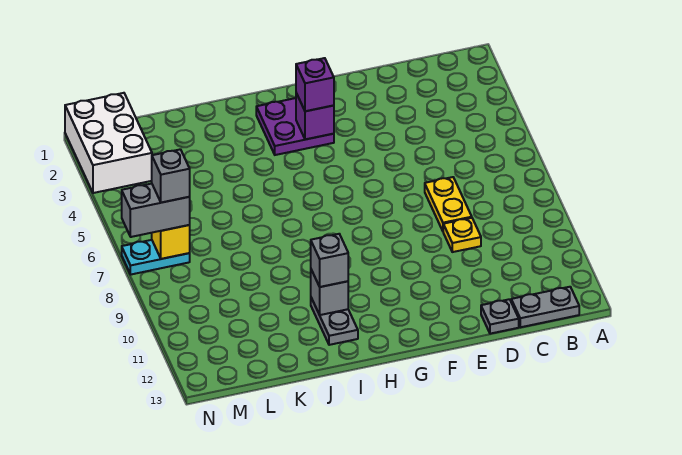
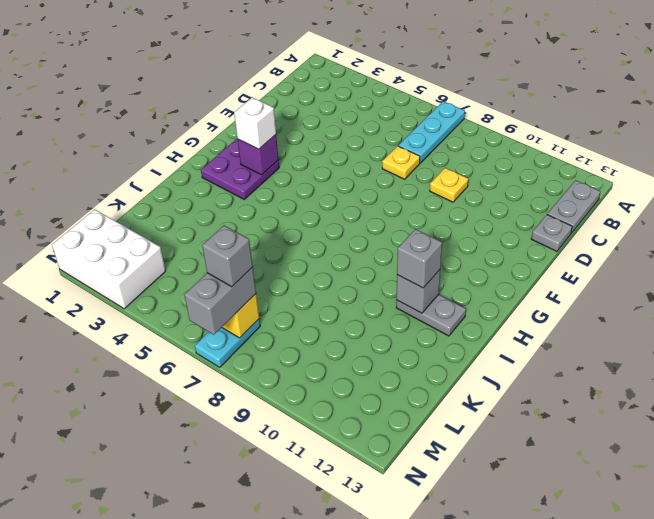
none -> cyan 1x3 plate [398,101,465,163]
yellow 1x2 plate [425,177,472,231] -> yellow 1x1 plate [382,146,420,179]
purple 1x1 brick [296,58,334,111] -> white 1x1 brick [234,98,276,149]

